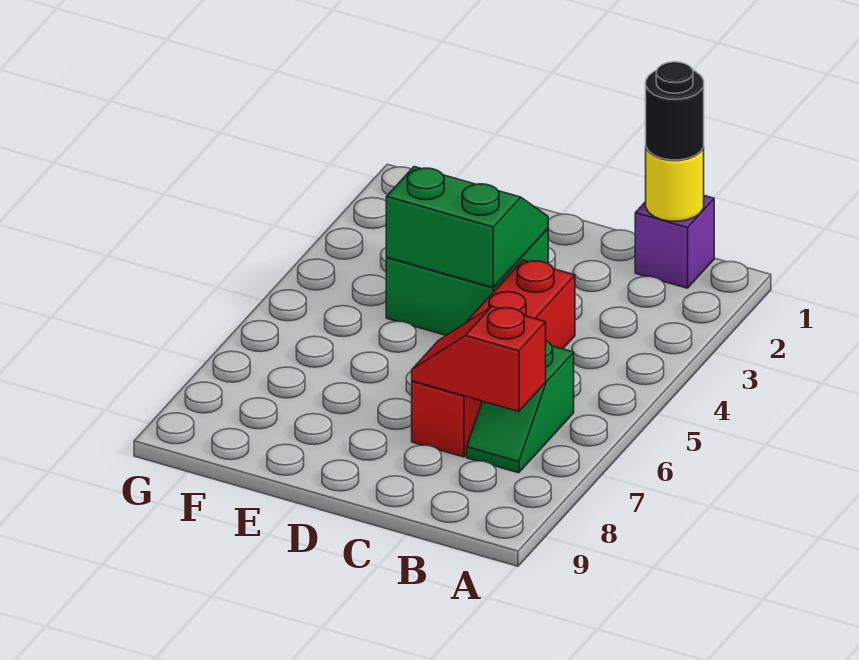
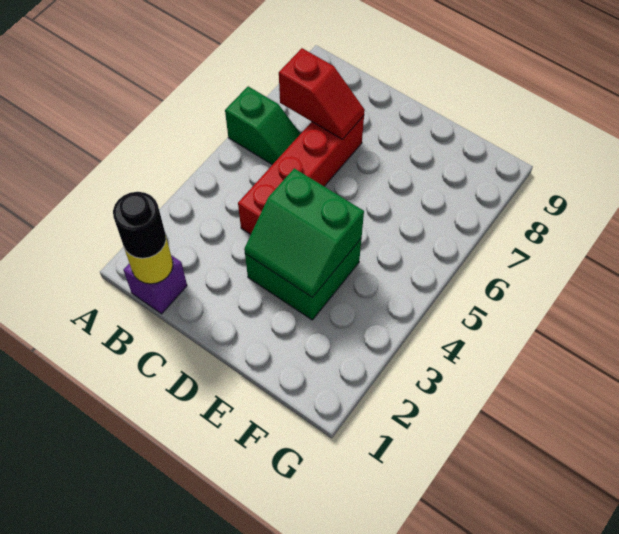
green 1x2 slope [467,341,574,473] -> green 1x2 slope turned to [225,86,300,165]

